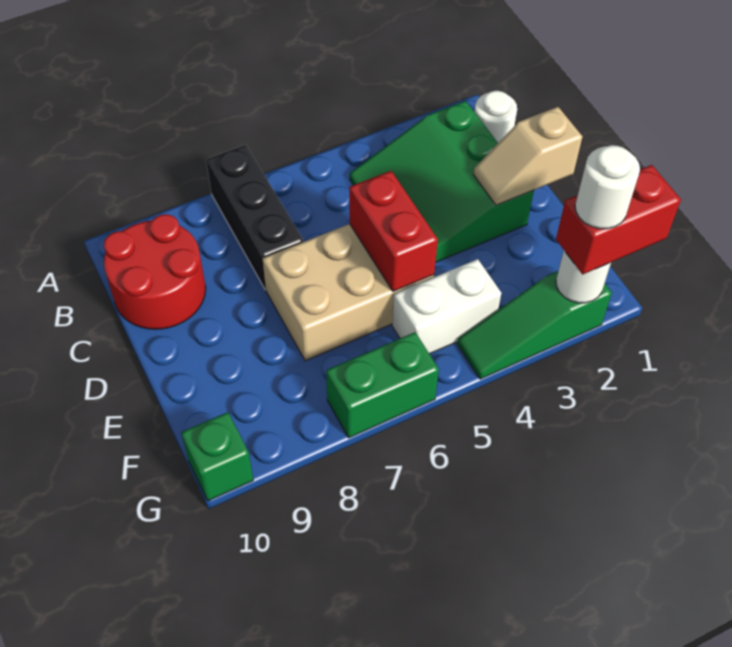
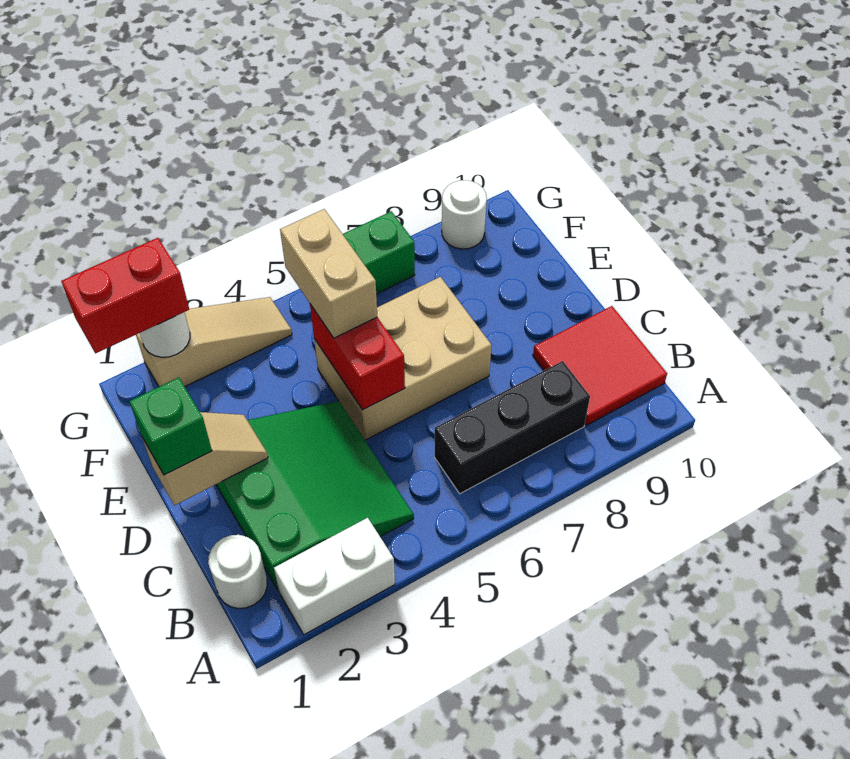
black 1x3 brick [206,145,303,290] -> black 1x3 brick turned to [434,361,590,494]
red 2x2 round brick [104,214,206,329] -> red 2x2 tile [533,306,667,425]
none -> tan 1x2 brick [280,209,377,338]
white 1x2 brick [392,259,501,354] -> white 1x2 brick moved to [274,518,395,635]
green 1x3 slope [457,271,612,379] -> tan 1x3 slope [136,297,292,387]
white 1x1 round brick [575,145,640,229] -> white 1x1 round brick moved to [442,180,487,249]
green 1x1 brick [181,412,253,501] -> green 1x1 brick moved to [129,377,212,475]

